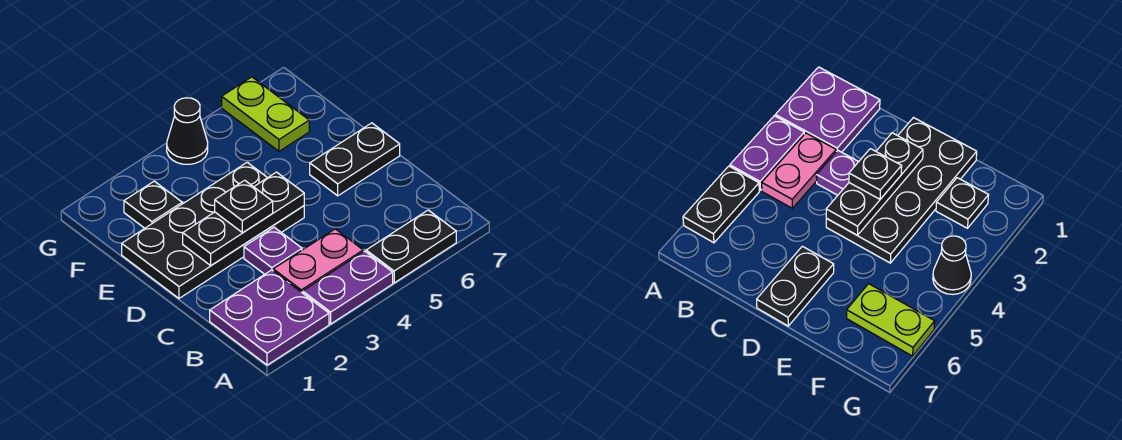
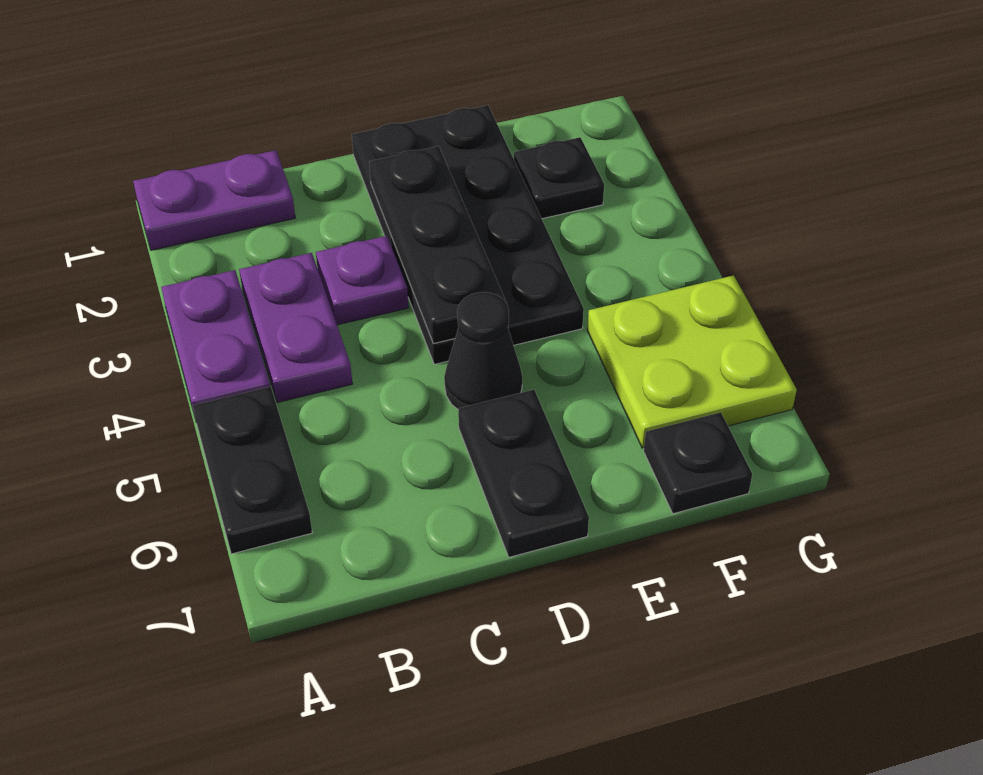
purple 2x2 plate [210,270,329,365] -> purple 1x2 plate [133,150,295,250]
pink 1x2 plate [273,229,363,293] -> purple 1x2 plate [239,253,352,403]
black 1x1 plate [215,180,273,233] -> black 1x1 plate moved to [644,412,752,514]
lime 1x2 plate [222,77,309,151] -> lime 2x2 plate [587,275,797,448]
black 1x1 cone [167,98,208,164] -> black 1x1 cone moved to [444,292,522,409]

